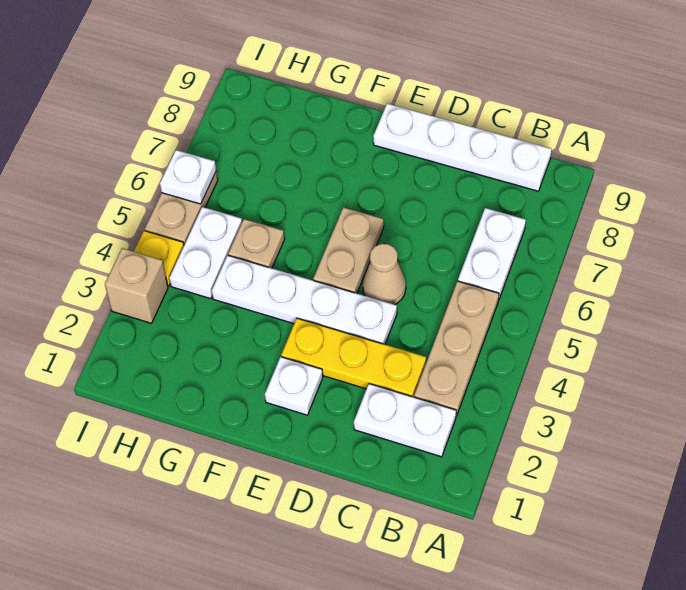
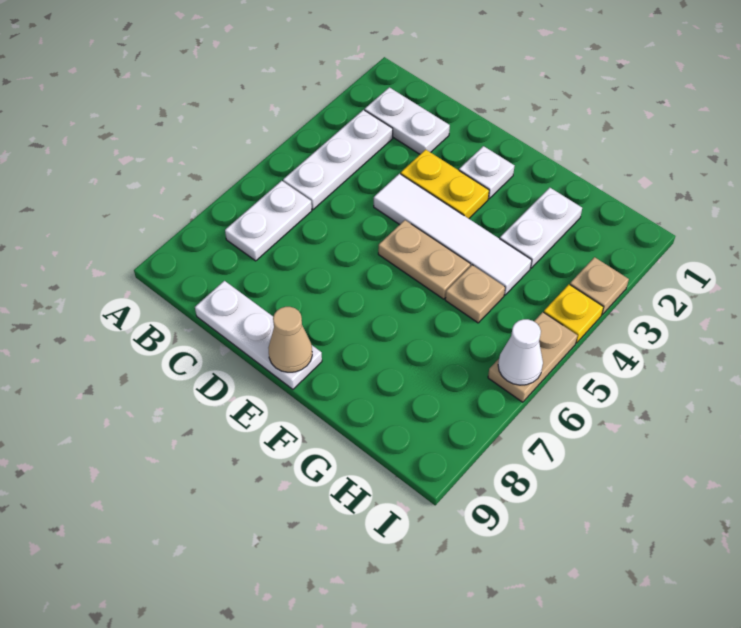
tan 1x3 plate [414,281,499,416] -> white 1x3 plate [283,110,393,209]
white 1x4 plate [373,103,552,191] -> white 1x3 plate [195,281,322,389]
yellow 1x3 plate [281,318,426,397] -> yellow 1x2 plate [401,150,489,219]
white 1x4 plate [212,255,397,344] -> white 1x4 tile [374,174,532,295]
tan 1x1 cone [362,244,406,305] -> tan 1x1 cone moved to [268,307,312,372]
tan 1x2 plate [313,207,384,293] -> tan 1x2 plate turned to [378,220,470,299]
white 1x2 plate [169,207,242,299] -> white 1x2 plate moved to [500,188,582,268]
tan 1x1 brick [105,248,168,323] -> tan 1x1 plate [570,257,629,315]
white 1x1 plate [160,150,216,204] -> white 1x1 cone [498,319,543,385]

